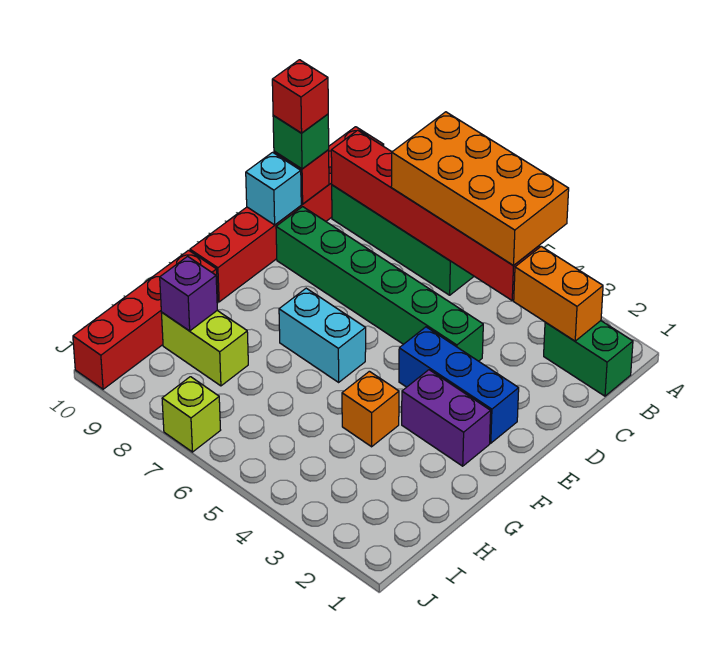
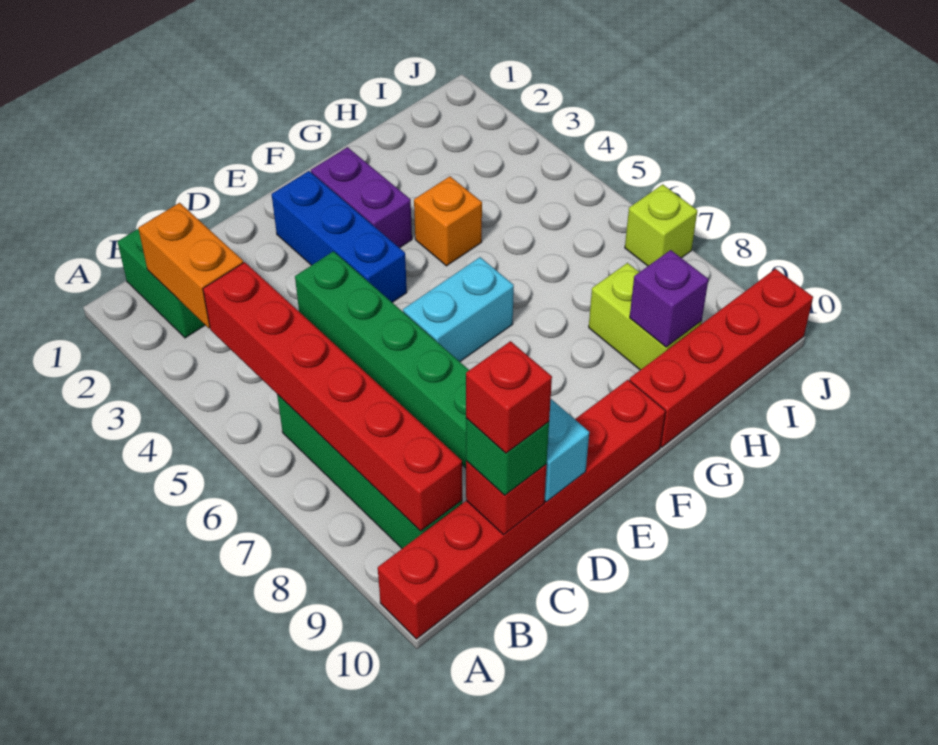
orange 2x4 brick [391,112,569,266] -> none
cyan 1x2 brick [279,288,366,382] -> cyan 1x2 brick turned to [403,257,514,362]

